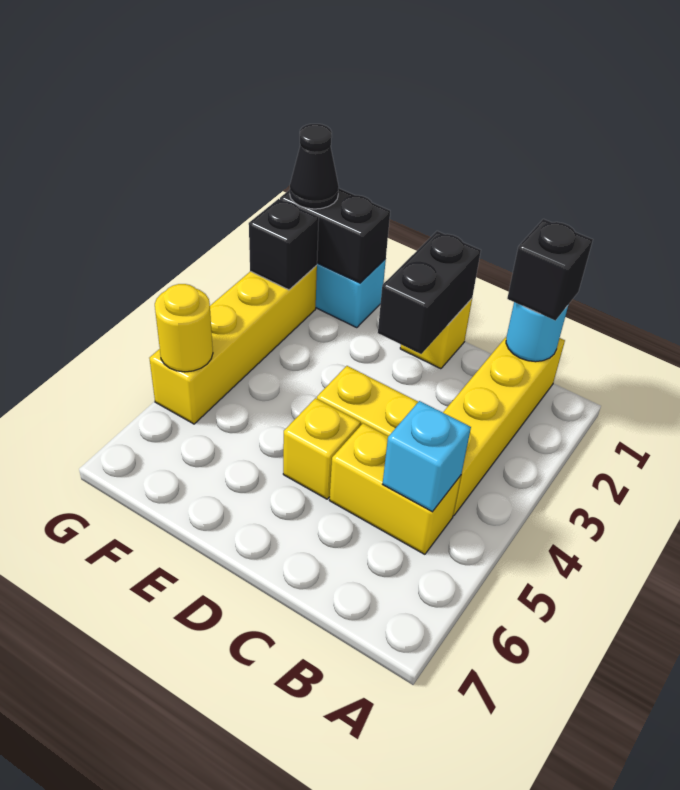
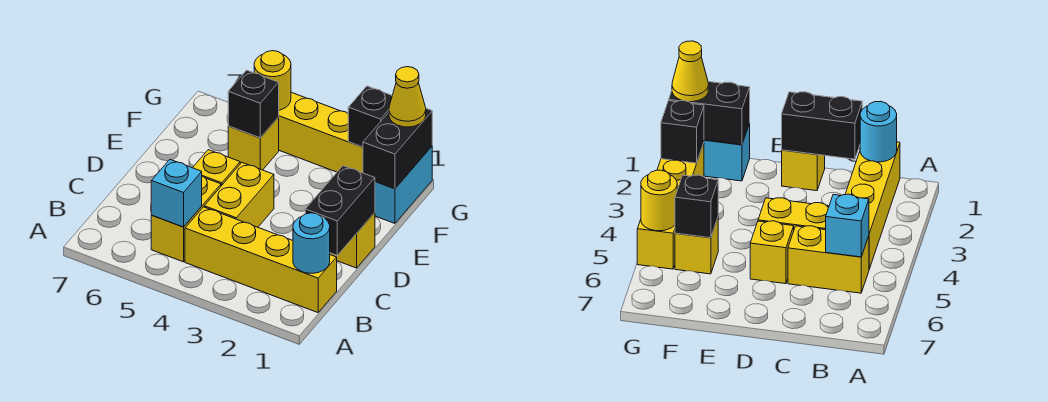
black 1x1 brick [507,219,593,321] -> black 1x1 brick moved to [228,70,279,138]
black 1x2 brick [378,231,481,354] -> black 1x2 brick turned to [305,166,375,255]
none -> yellow 1x1 brick [228,117,279,170]
black 1x1 cone [290,124,339,209] -> yellow 1x1 cone [389,67,426,127]

